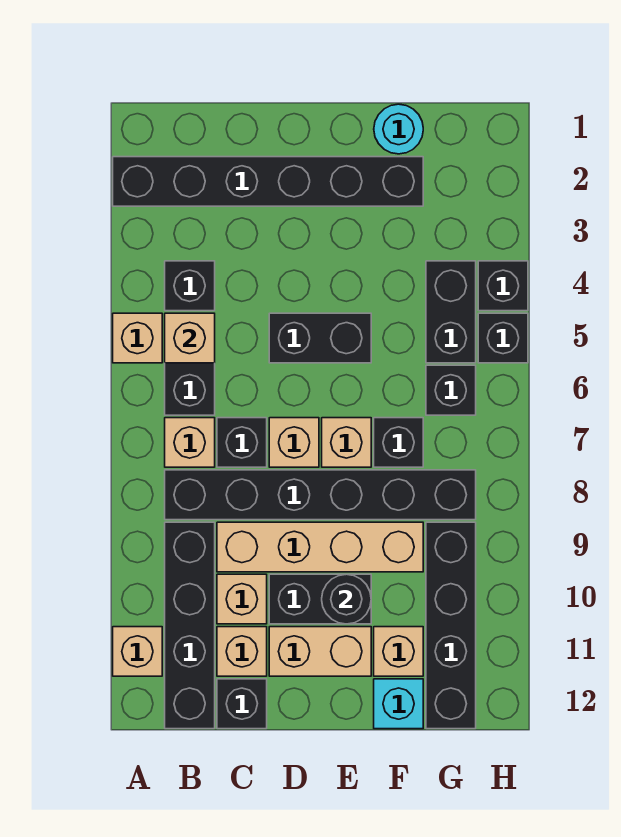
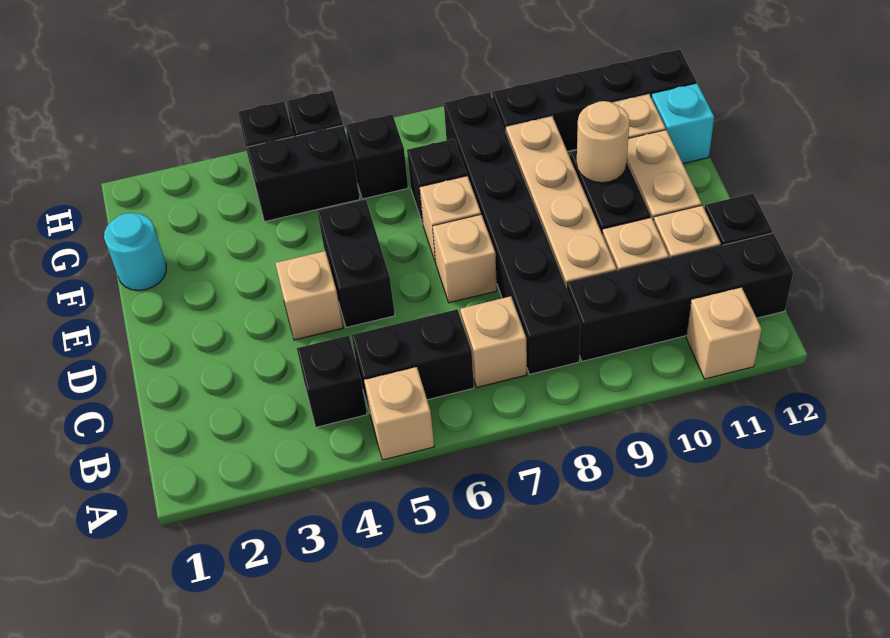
black 1x6 brick [113,157,423,206] -> none
tan 1x1 brick [165,313,215,363] -> tan 1x1 brick moved to [275,251,343,340]
black 1x1 brick [217,418,267,467] -> none
black 1x1 round brick [322,574,371,624] -> tan 1x1 round brick [577,101,630,183]

